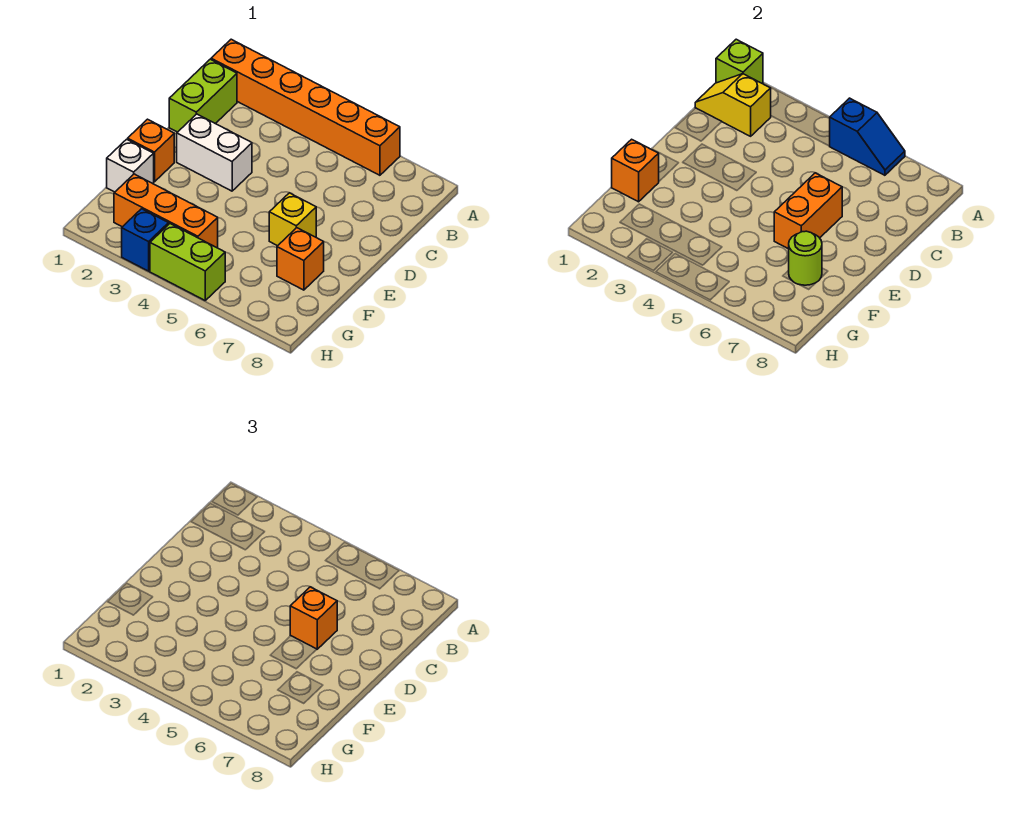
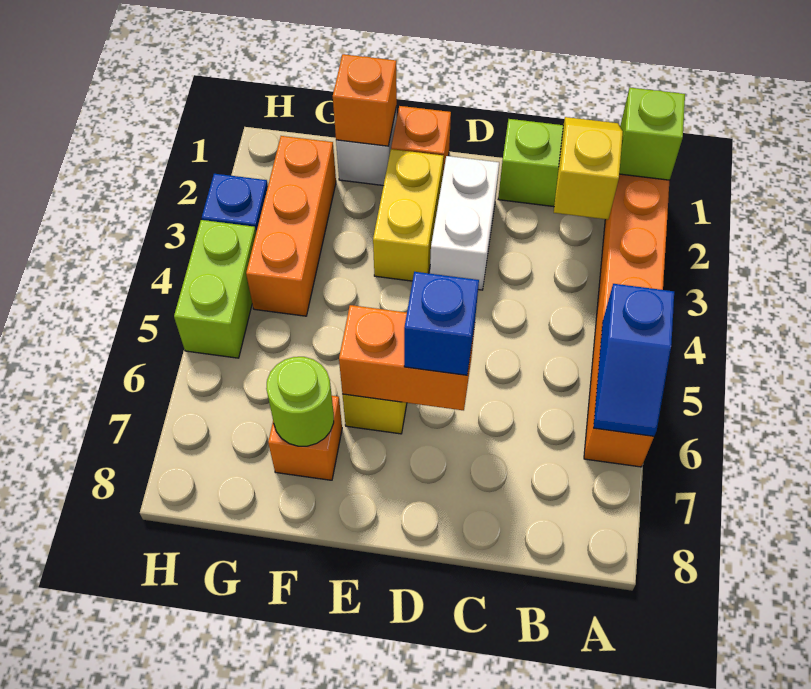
orange 1x1 brick [290,587,337,649] -> blue 1x1 brick [404,272,479,375]
none -> yellow 1x2 brick [373,149,444,281]

